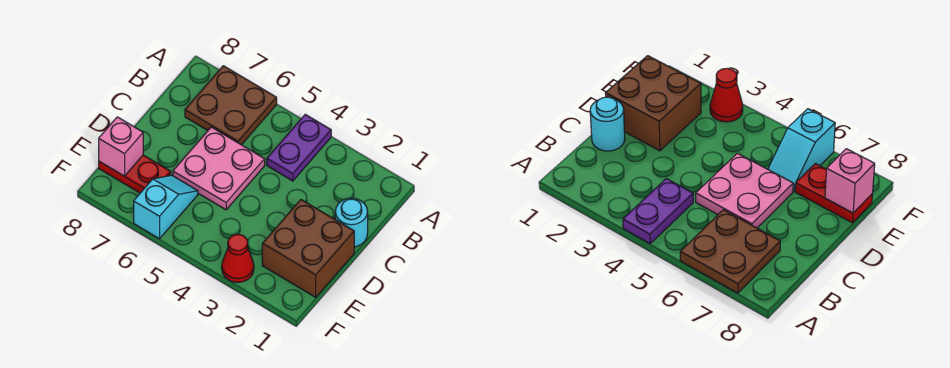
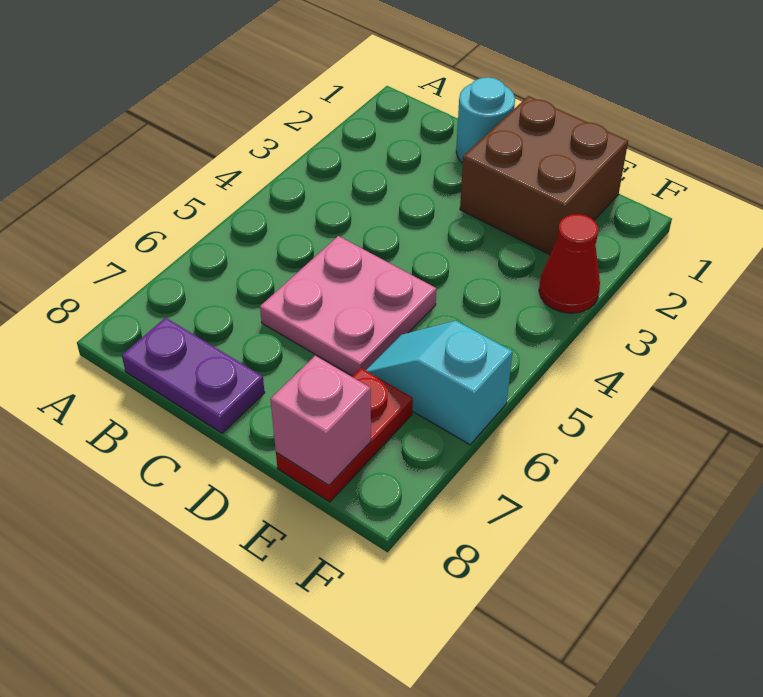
purple 1x2 plate [267,114,331,181] -> purple 1x2 plate moved to [122,318,265,433]
brown 2x2 plate [185,66,277,145] -> none

